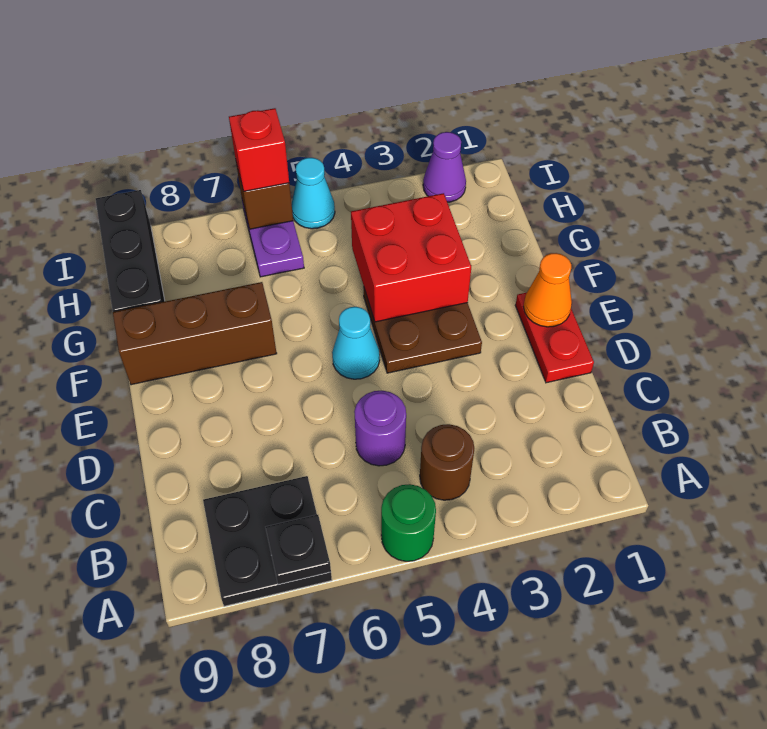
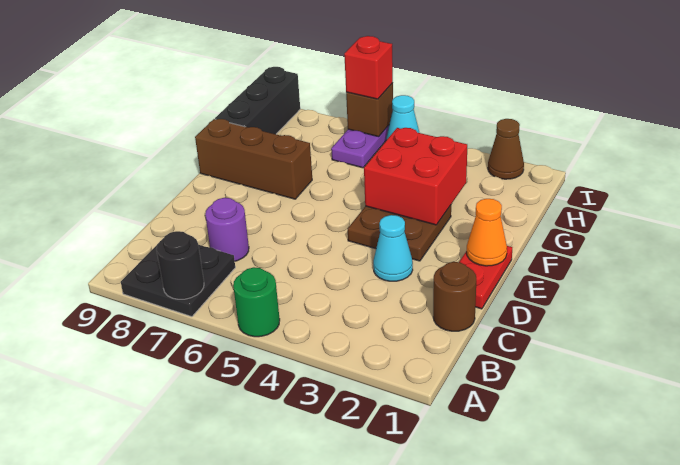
black 1x1 plate [266,515,331,585] -> black 1x1 round brick [156,231,204,299]
brown 1x1 round brick [420,424,474,500] -> brown 1x1 round brick moved to [433,262,476,331]
purple 1x1 round brick [354,391,406,466] -> purple 1x1 round brick moved to [205,198,249,261]
cyan 1x1 cone [332,307,380,379] -> cyan 1x1 cone moved to [373,215,413,281]
purple 1x1 cone [423,132,466,202] -> brown 1x1 cone [488,119,524,179]

